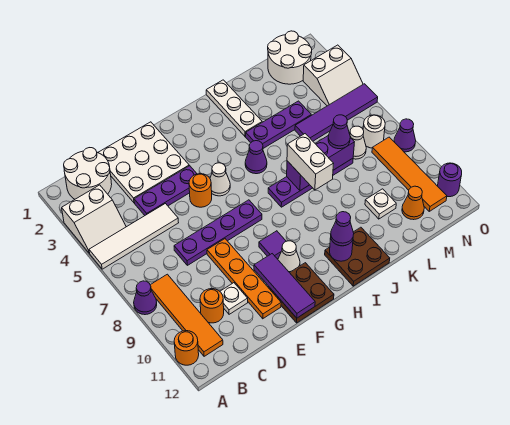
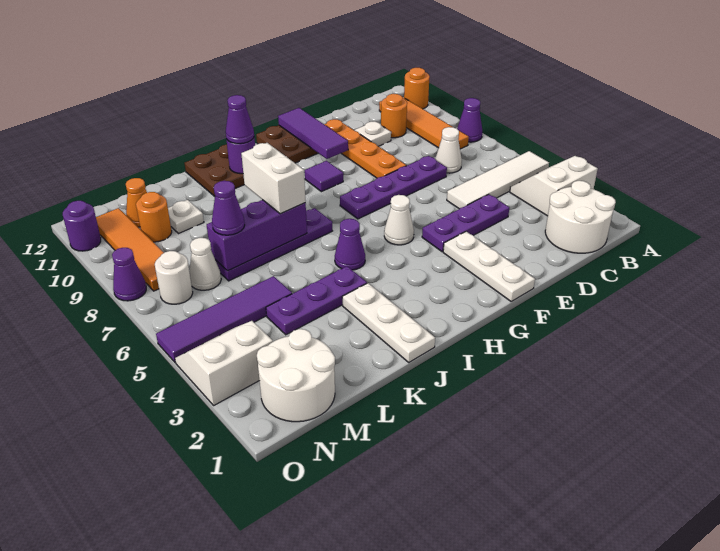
white 3x3 plate [98,122,189,203] -> white 1x3 plate [443,232,535,301]
orange 1x1 round brick [189,174,212,207] -> orange 1x1 round brick moved to [136,192,172,242]
white 1x1 cone [278,241,300,273] -> white 1x1 cone moved to [435,127,462,173]

